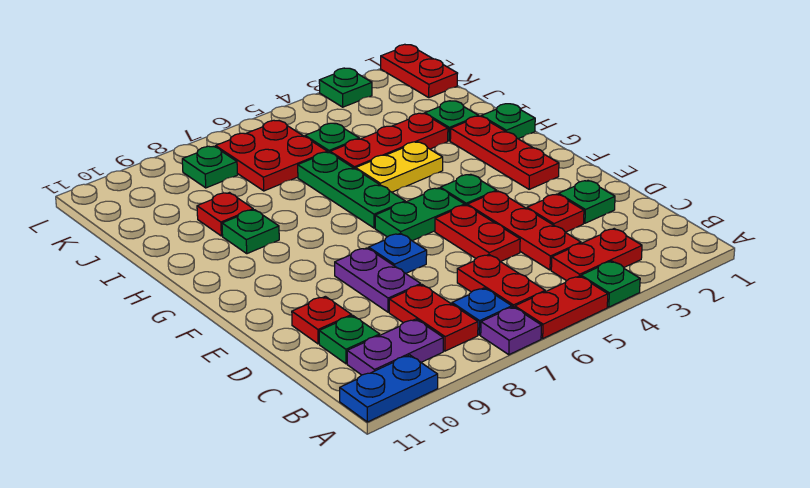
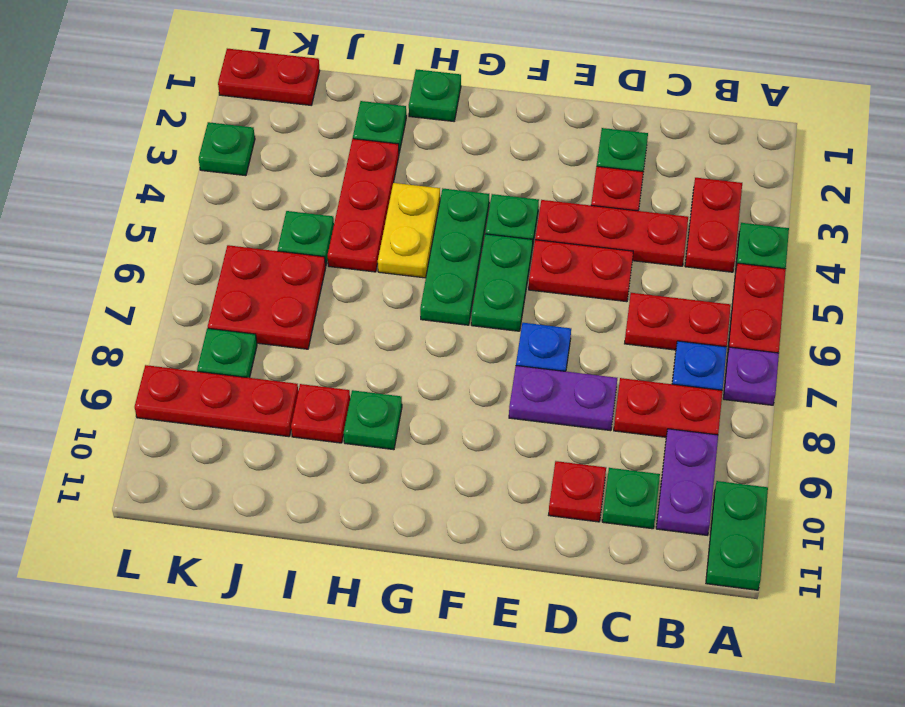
blue 1x2 plate [340,355,438,422] -> green 1x2 plate [706,481,768,590]
red 1x3 plate [450,116,559,189] -> red 1x3 plate moved to [135,365,298,437]
green 1x3 plate [298,152,405,228] -> green 1x3 plate turned to [420,189,489,325]

